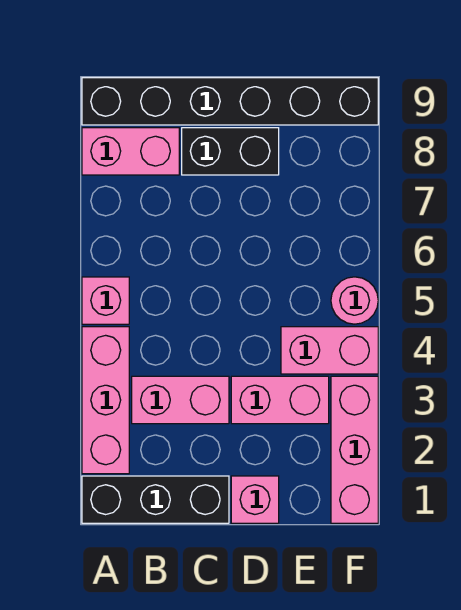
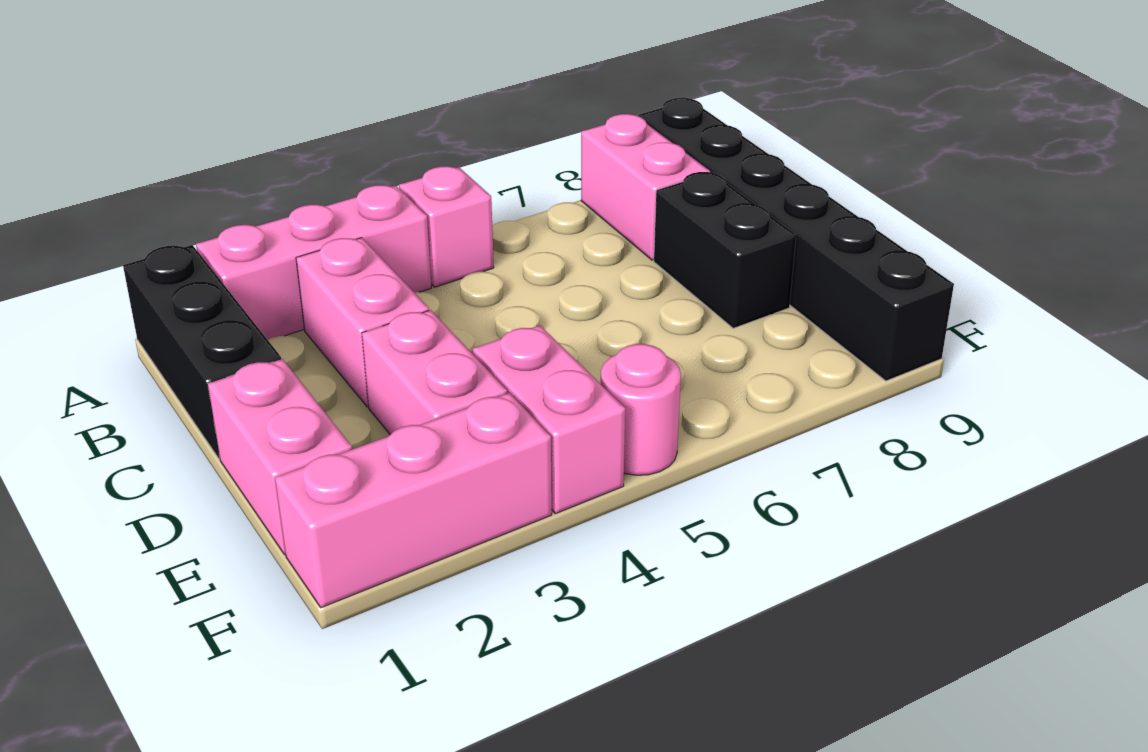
pink 1x1 brick [231,476,279,523] -> pink 1x2 brick [208,359,352,555]

